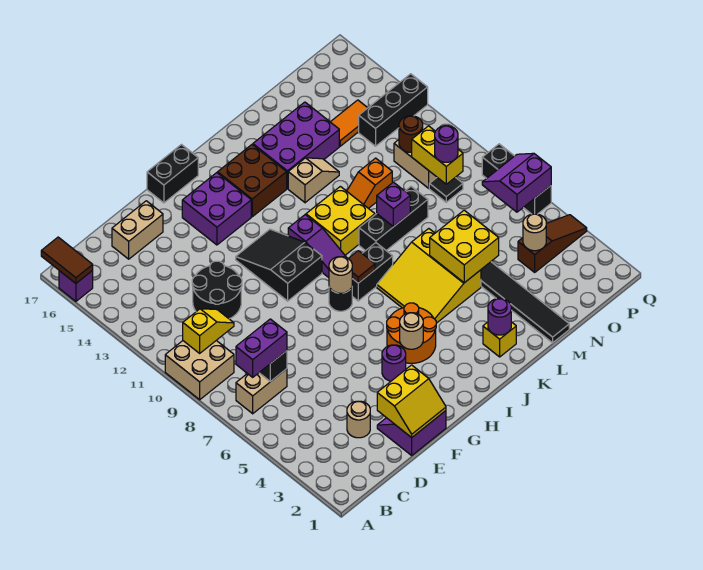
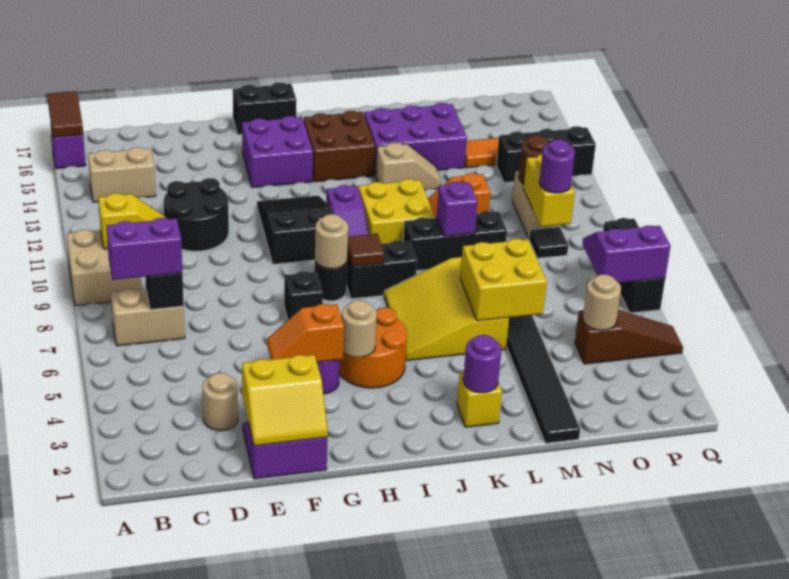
tan 1x2 brick [112,201,163,259] -> tan 1x2 brick moved to [88,147,156,202]
none -> orange 1x2 slope [267,304,344,362]
none -> black 1x1 brick [284,271,323,320]

